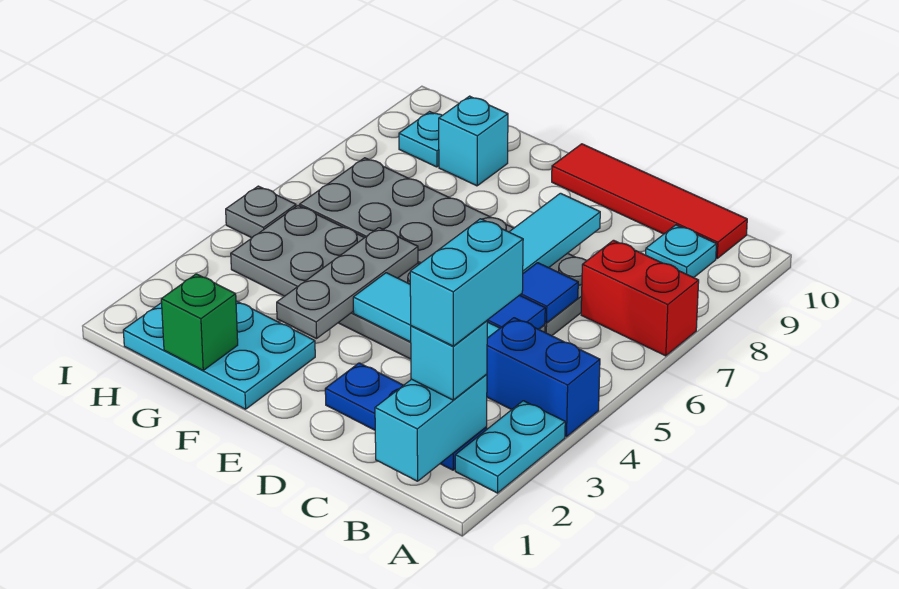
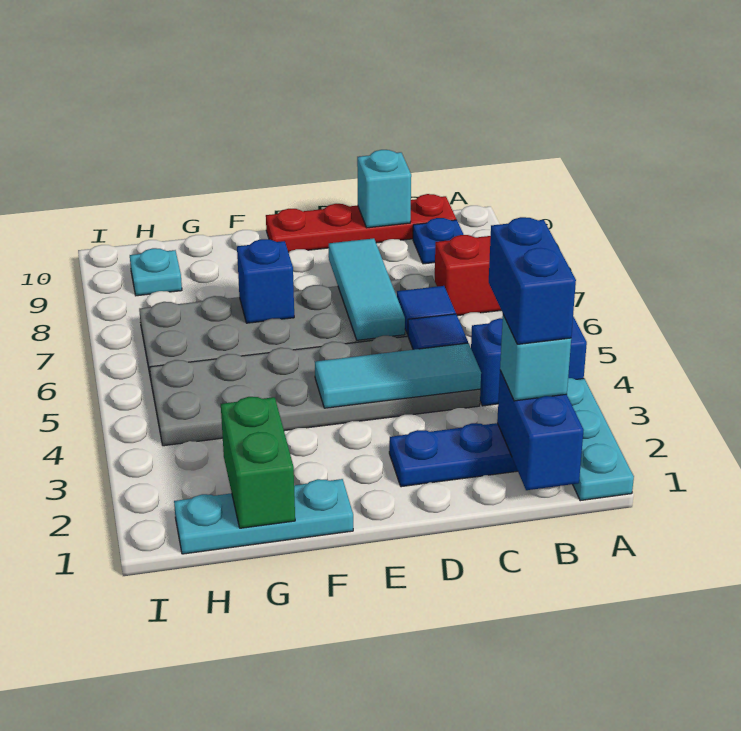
cyan 1x2 plate [455,401,565,493] -> cyan 1x3 plate [567,378,634,501]
cyan 1x2 brick [375,374,487,481] -> blue 1x2 brick [497,371,584,490]
cyan 1x2 brick [410,219,523,346] -> blue 1x2 brick [489,217,576,344]
cyan 1x1 plate [646,225,717,278] -> blue 1x1 plate [413,218,464,264]
red 1x4 tile [552,144,747,258] -> red 1x4 plate [266,194,456,252]
cyan 2x3 plate [123,301,315,409] -> cyan 1x3 plate [174,479,353,554]
grey 1x3 plate [277,228,418,339] -> none
none -> blue 1x1 brick [237,239,294,323]
green 1x1 brick [161,274,238,370] -> green 1x2 brick [221,397,295,528]
cyan 1x1 brick [439,96,508,186] -> cyan 1x1 brick moved to [357,150,411,228]
grey 1x1 plate [226,186,296,238] -> none

